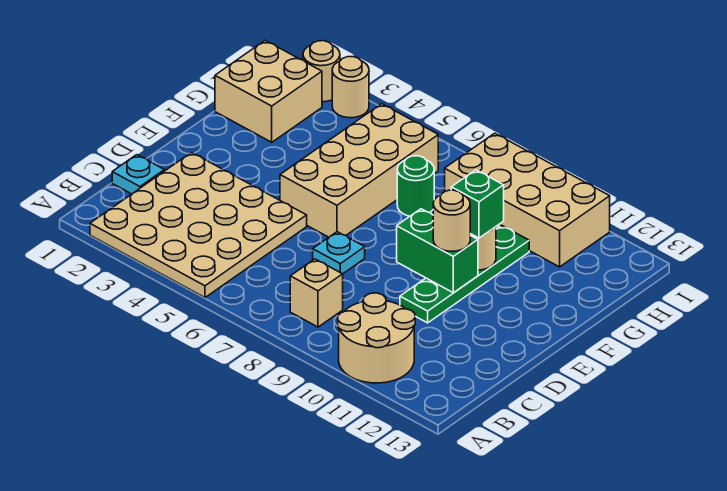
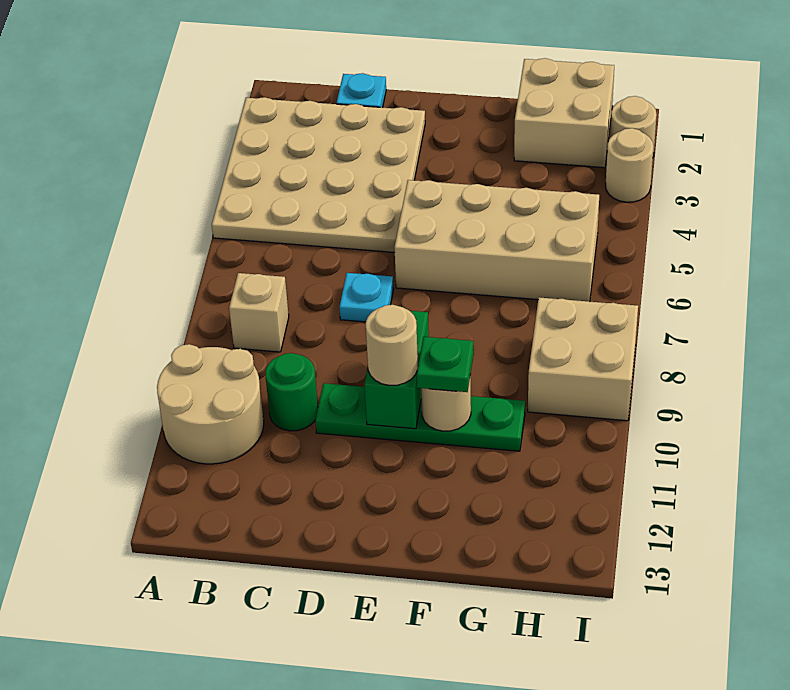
green 1x1 brick [451,170,504,238] -> green 1x1 plate [417,337,474,392]
green 1x1 round brick [397,156,434,216] -> green 1x1 round brick moved to [266,353,318,431]
tan 2x4 brick [445,133,610,267] -> tan 2x2 brick [528,297,638,421]

